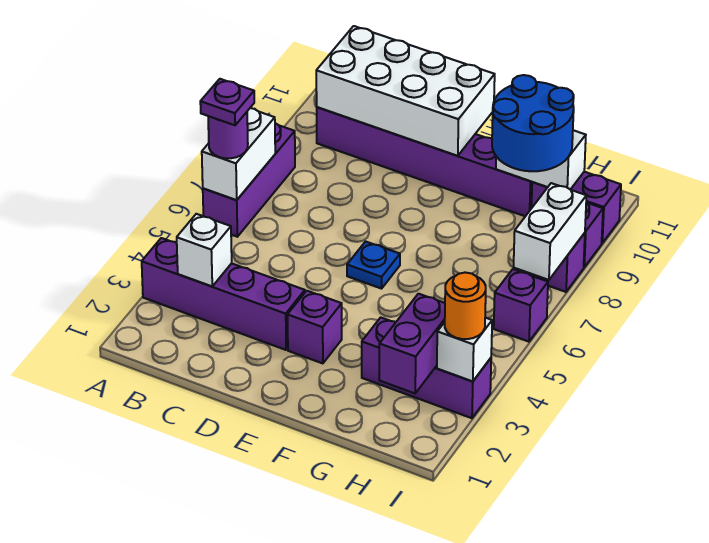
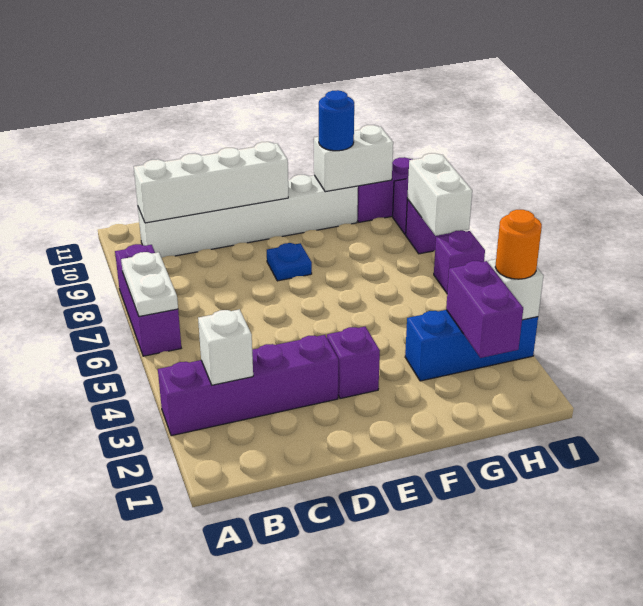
white 1x2 brick [202,108,275,200] -> white 1x2 plate [121,252,178,316]
purple 1x1 round brick [208,112,248,158] -> none
purple 1x1 plate [200,79,254,125] -> none
purple 1x6 brick [317,107,532,216] -> white 1x6 brick [138,175,358,258]
white 2x4 brick [316,26,495,156] -> white 1x4 brick [134,142,288,223]
blue 1x1 plate [347,241,400,289] -> blue 1x1 plate moved to [267,243,312,281]
purple 1x3 brick [362,317,491,418] -> blue 1x3 brick [405,310,538,381]
blue 2x2 round brick [492,75,574,171] -> blue 1x1 round brick [319,90,354,151]

